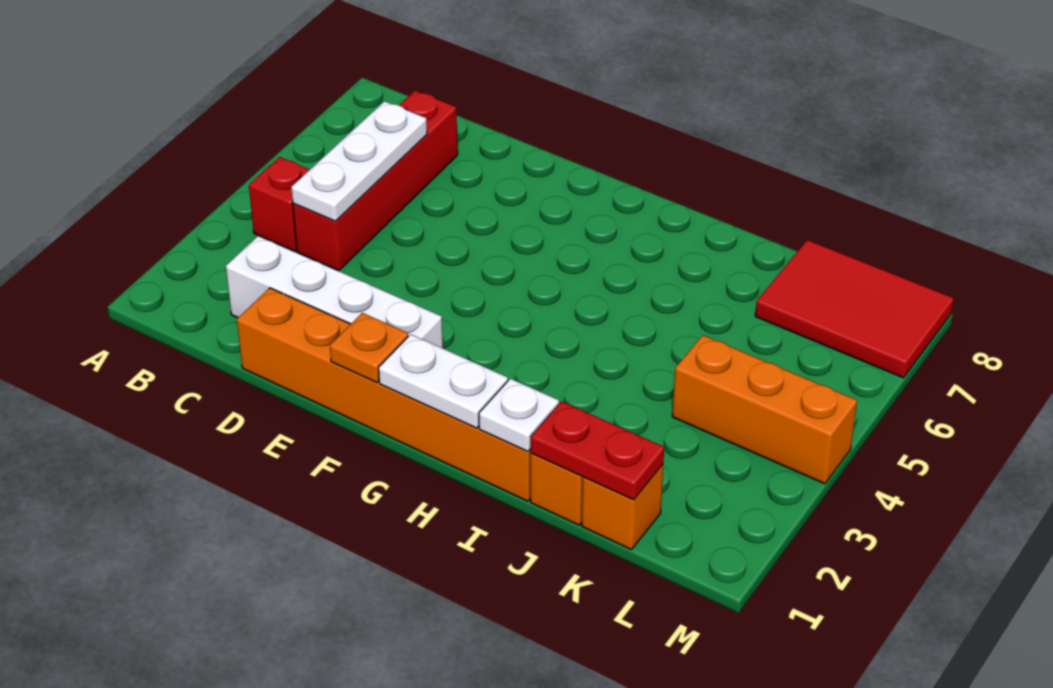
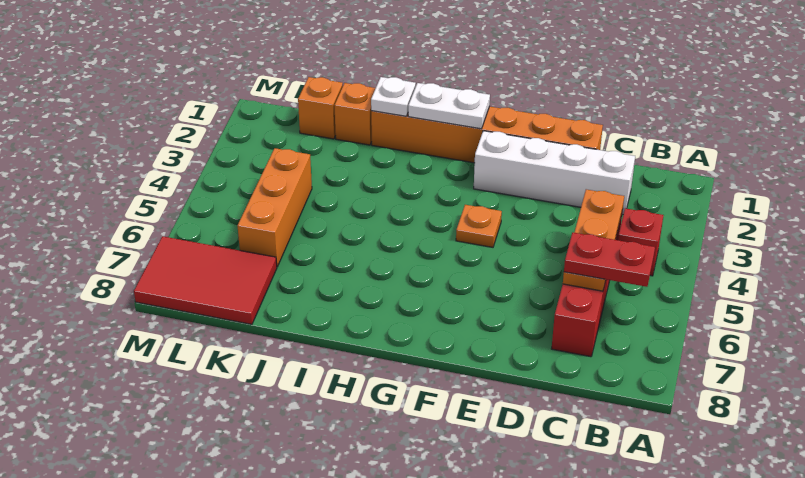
white 1x3 plate [291,101,427,221] -> orange 1x3 plate [563,189,624,291]
orange 1x1 plate [330,313,408,383] -> orange 1x1 plate moved to [456,205,502,247]
red 1x2 plate [531,401,664,500] -> red 1x2 plate moved to [564,233,655,287]
orange 1x3 brick [672,335,857,484] -> orange 1x3 brick turned to [237,148,312,267]

